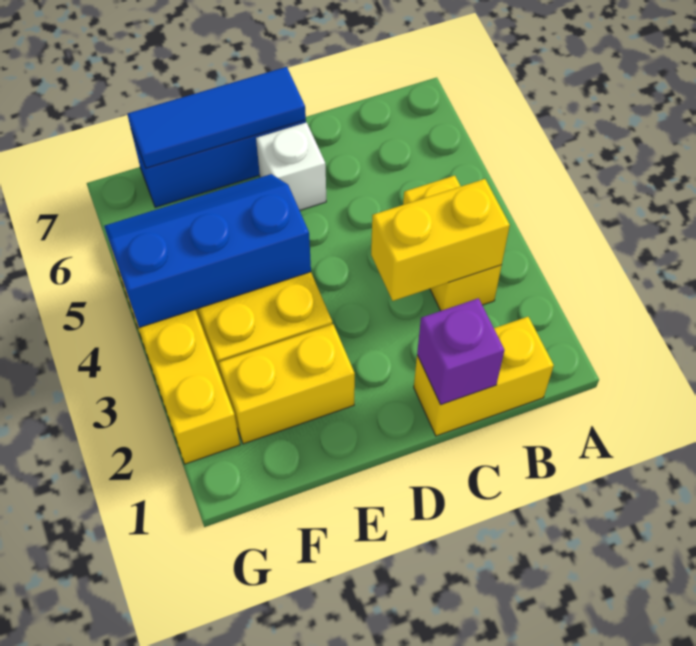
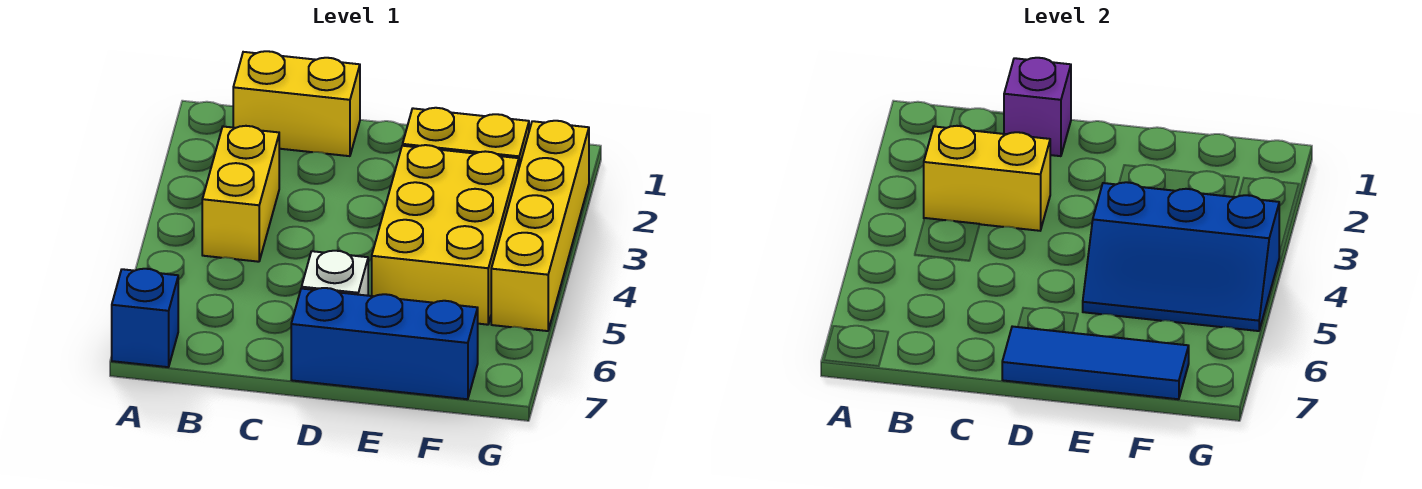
none -> blue 1x1 brick [112,269,178,367]

